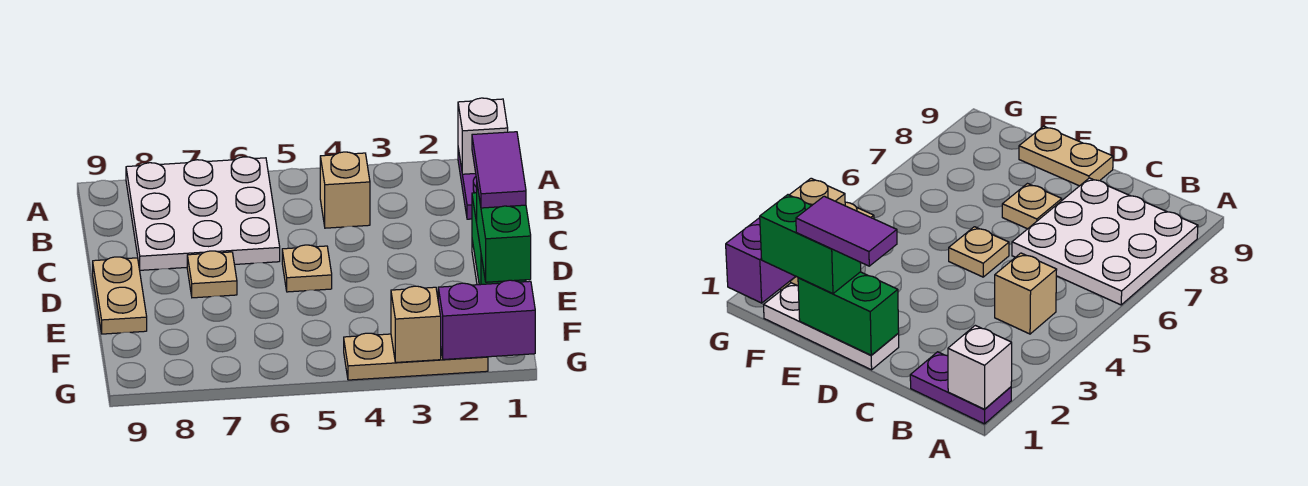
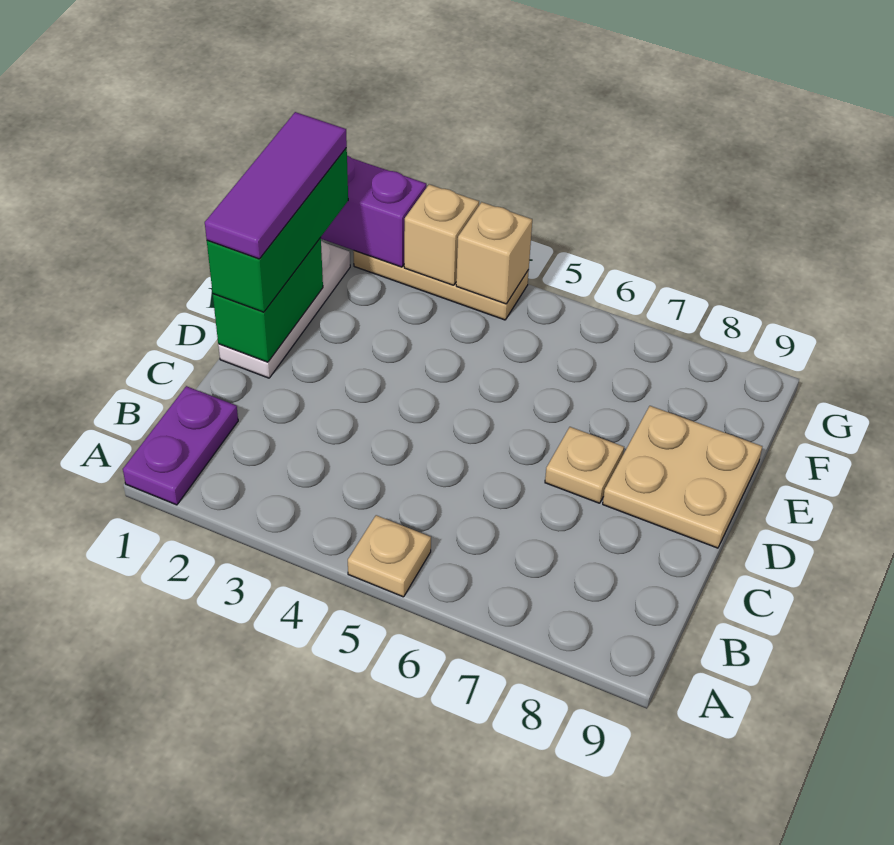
white 1x1 brick [458,98,508,174] -> none
white 3x3 plate [126,157,280,270] -> none
tan 1x1 brick [320,152,370,228] -> tan 1x1 brick moved to [456,202,532,304]
purple 1x2 tile [472,132,526,208] -> purple 1x3 tile [205,112,347,259]
tan 1x1 plate [282,245,332,292] -> tan 1x1 plate moved to [348,515,431,597]
tan 1x2 plate [93,257,147,334] -> tan 2x2 plate [603,406,762,548]
green 1x2 brick [477,186,531,282] -> green 1x3 brick [207,148,348,312]

